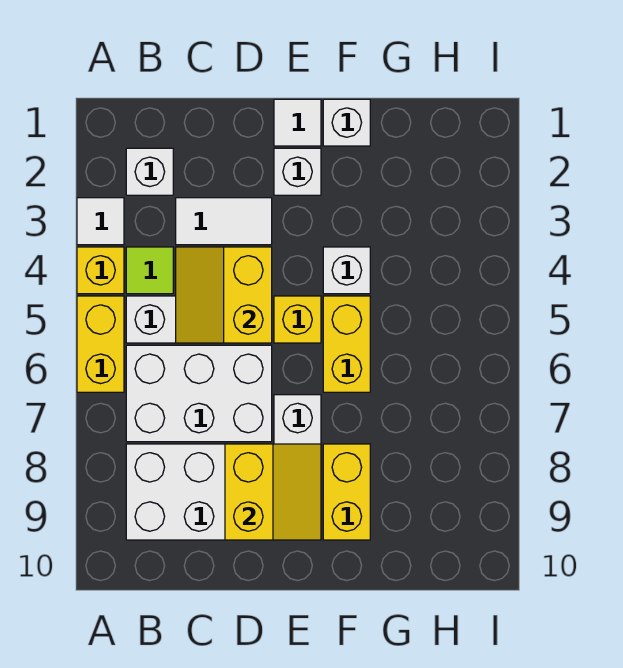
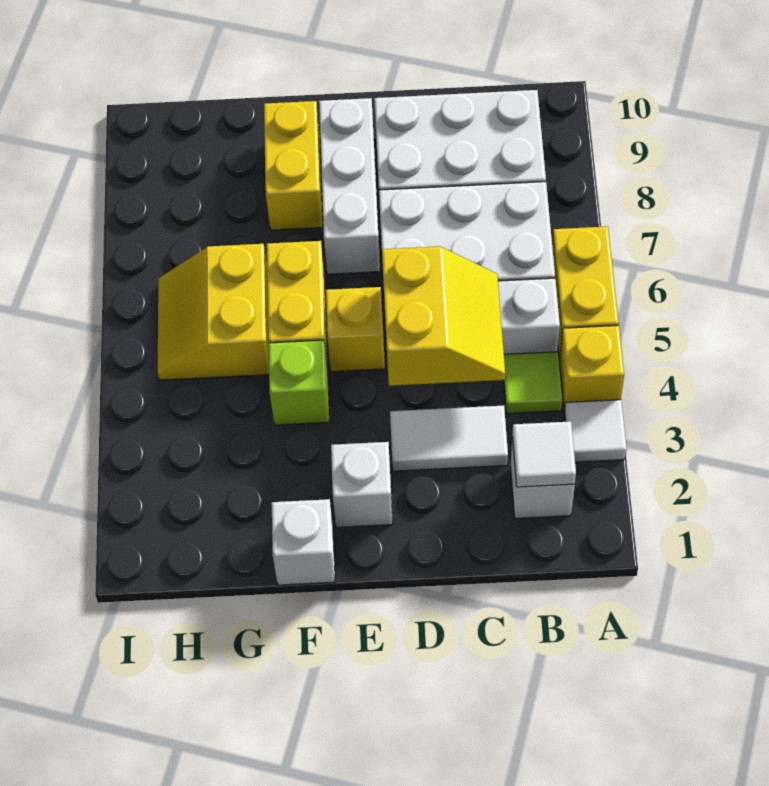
yellow 2x2 slope [225,444,321,540] -> yellow 2x2 slope moved to [158,244,269,380]
white 1x1 tile [274,99,321,146] -> white 1x1 tile moved to [512,421,576,487]
white 1x1 brick [323,247,370,294] -> lime 1x1 brick [268,340,330,425]

